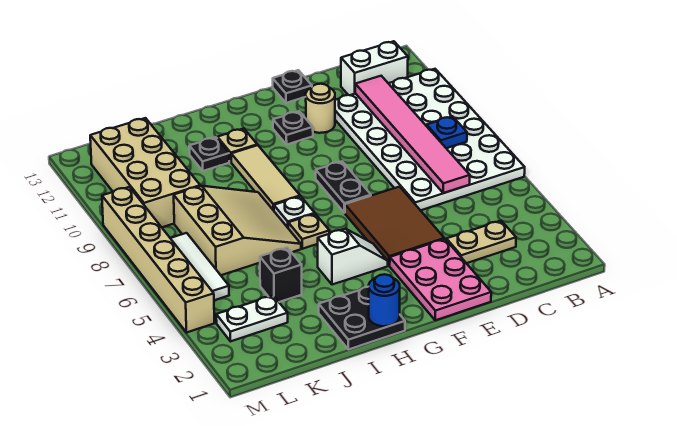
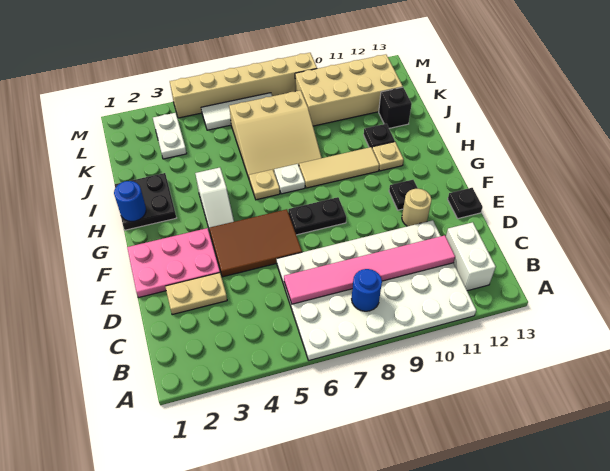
blue 1x1 plate [427,116,467,148] -> blue 1x1 round brick [352,269,382,311]
tan 1x2 plate [446,221,516,263] -> tan 1x2 plate turned to [165,273,227,315]
black 1x1 brick [260,248,302,302] -> black 1x1 brick moved to [379,87,412,128]

